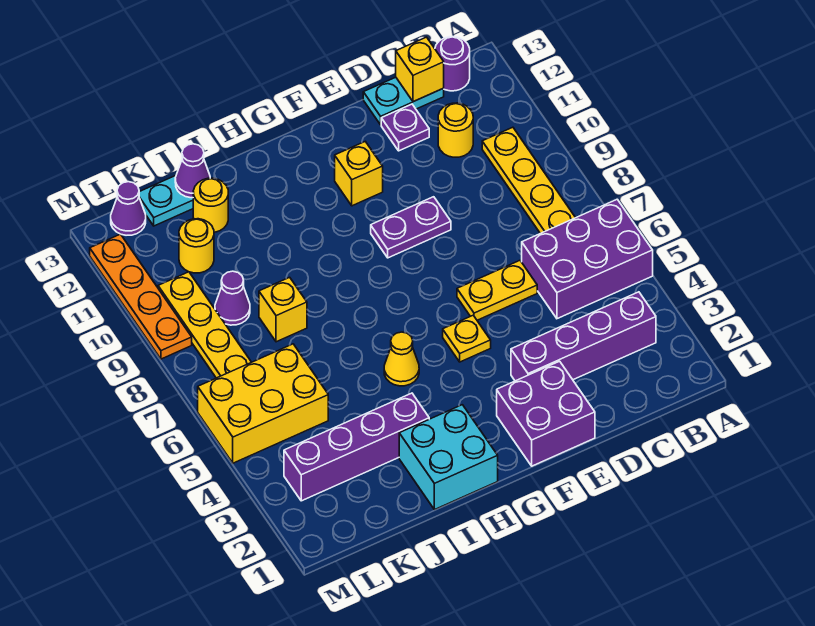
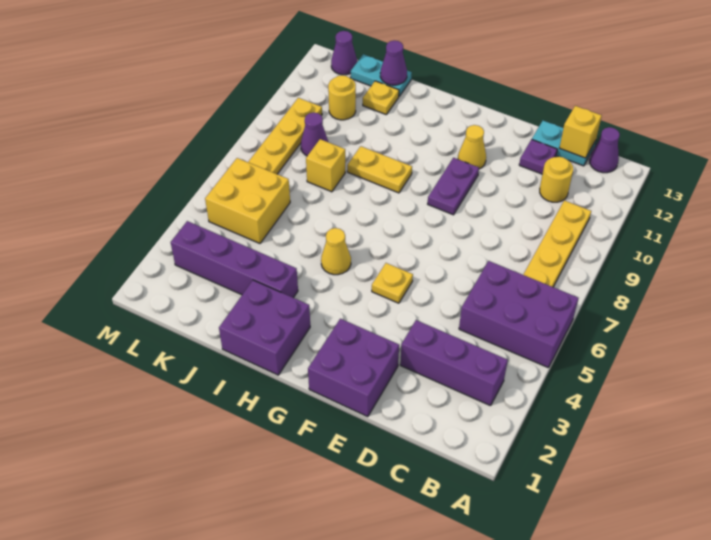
purple 1x4 brick [511,292,656,381] -> purple 1x3 brick [400,320,508,406]
purple 1x1 round brick [435,37,470,91] -> purple 1x1 cone [589,127,620,173]
yellow 1x2 plate [457,261,537,320] -> yellow 1x2 plate moved to [347,146,412,193]
purple 1x2 plate [371,197,451,258] -> purple 1x2 plate turned to [428,158,479,215]
yellow 1x1 brick [335,142,383,206] -> yellow 1x1 cone [458,125,486,169]
cyan 2x2 brick [399,405,498,510] -> purple 2x2 brick [219,280,310,375]
yellow 1x1 round brick [193,178,228,232] -> yellow 1x1 plate [363,81,399,115]
yellow 2x3 brick [198,344,328,463] -> yellow 2x2 brick [205,158,290,243]
orange 1x4 plate [90,234,192,359] -> none

